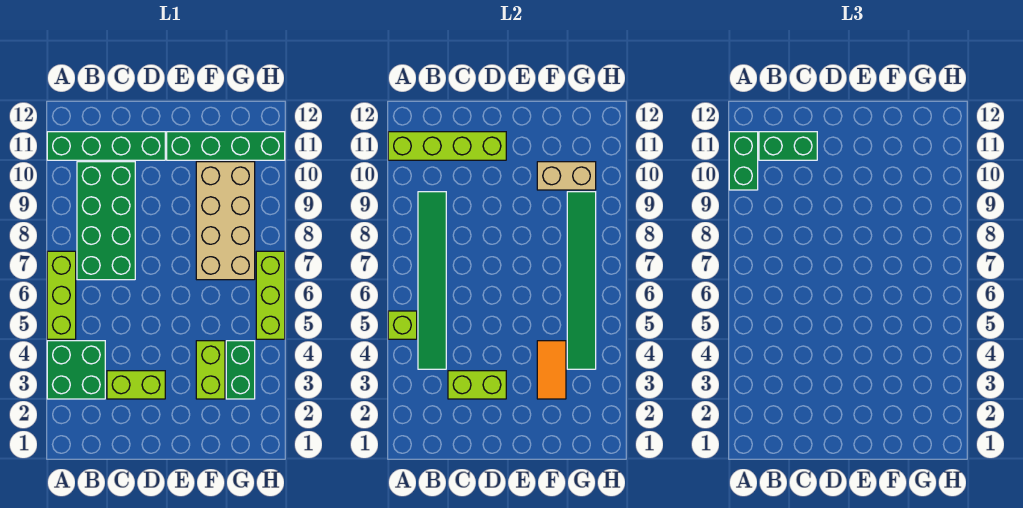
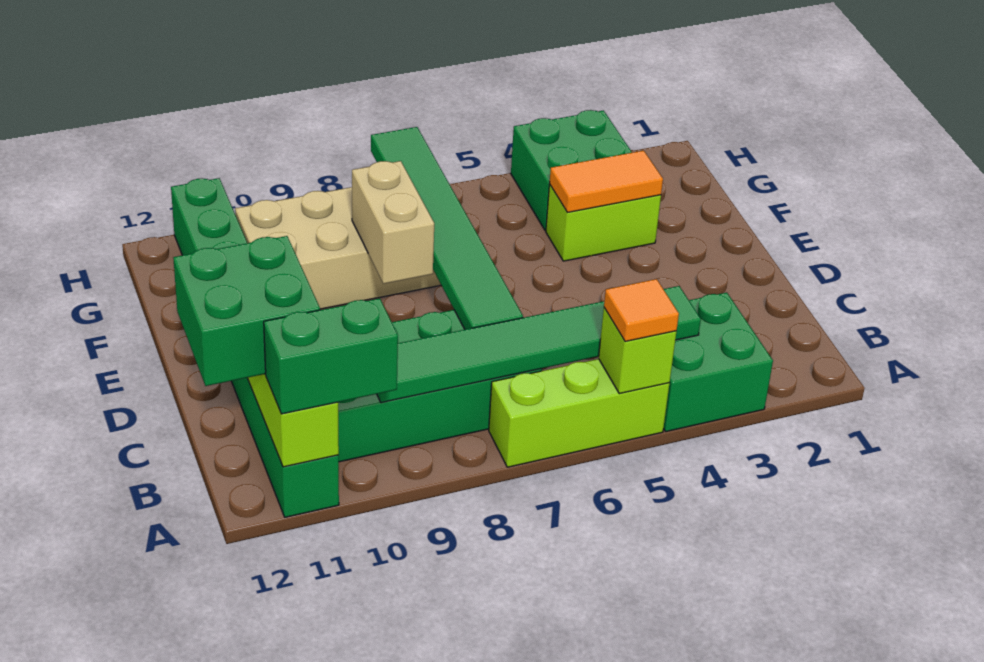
none -> orange 1x1 tile [604,279,679,342]
green 1x2 brick [759,132,817,160] -> green 2x2 brick [173,236,320,386]
lime 1x2 brick [107,371,165,399] -> none
lime 1x2 brick [448,371,506,399] -> none
tan 1x2 brick [537,162,596,190] -> tan 1x2 brick moved to [352,161,434,284]
green 1x2 brick [226,341,255,399] -> green 2x2 brick [511,110,632,231]
green 1x6 tile [567,192,596,369] -> green 1x6 tile turned to [371,127,523,330]
lime 1x3 brick [256,251,285,339] -> none

